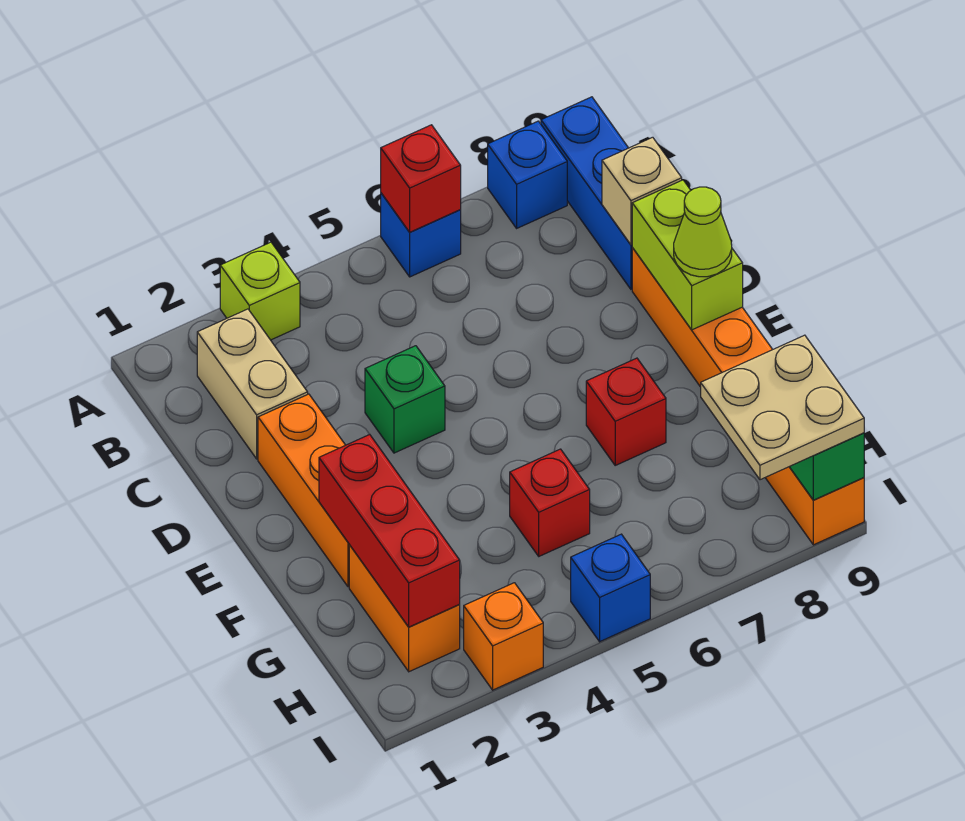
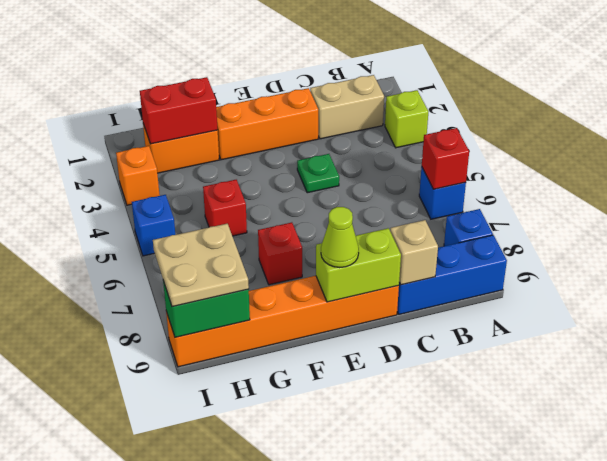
green 1x1 brick [365,346,445,453] -> green 1x1 plate [297,154,339,193]
red 1x3 brick [319,435,460,627] -> red 1x2 brick [140,77,218,144]

